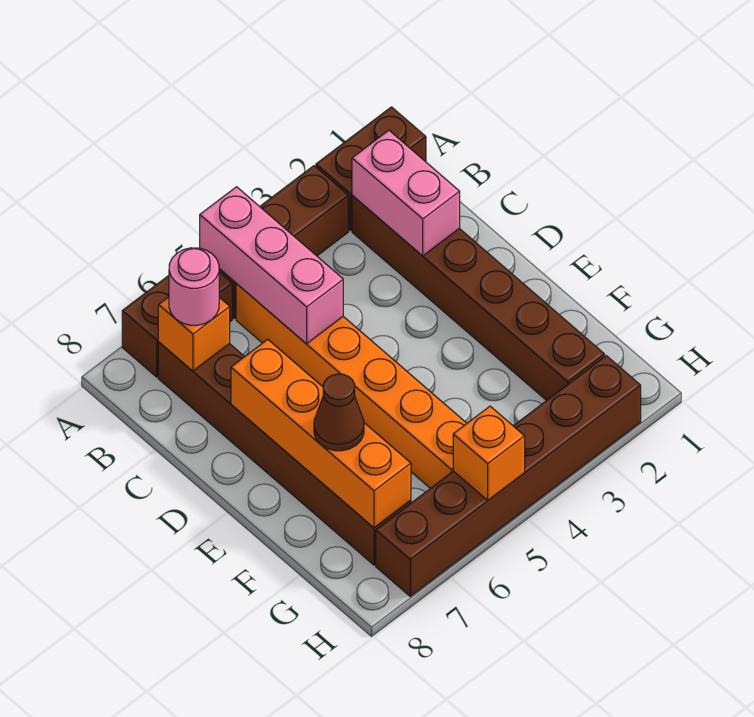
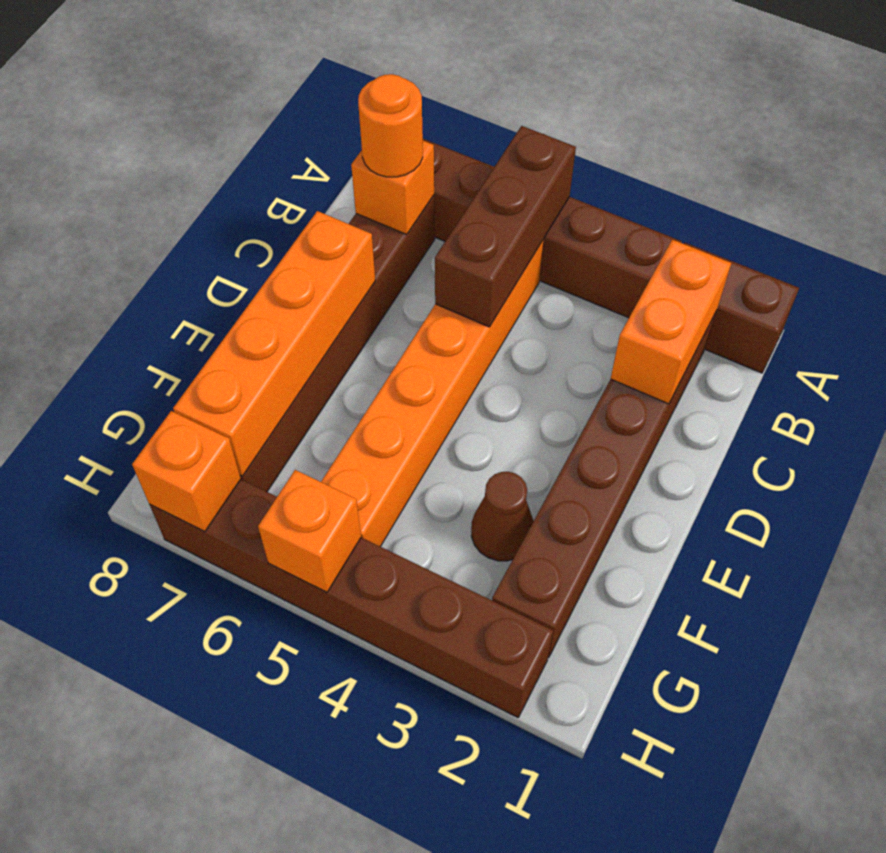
pink 1x3 brick [200,187,343,344] -> brown 1x3 brick [435,126,576,327]
pink 1x2 brick [352,130,460,256] -> orange 1x2 brick [611,239,731,404]
pink 1x1 round brick [169,248,219,325] -> orange 1x1 round brick [358,74,423,177]
brown 1x1 cone [314,374,364,451] -> brown 1x1 cone moved to [471,472,533,561]
none -> orange 1x1 brick [132,411,241,532]

